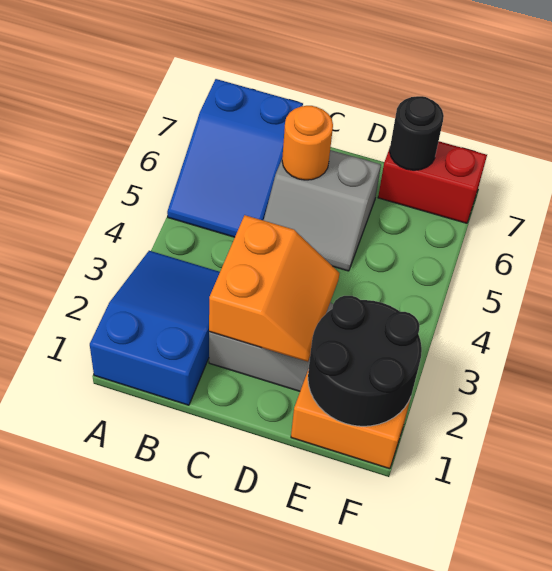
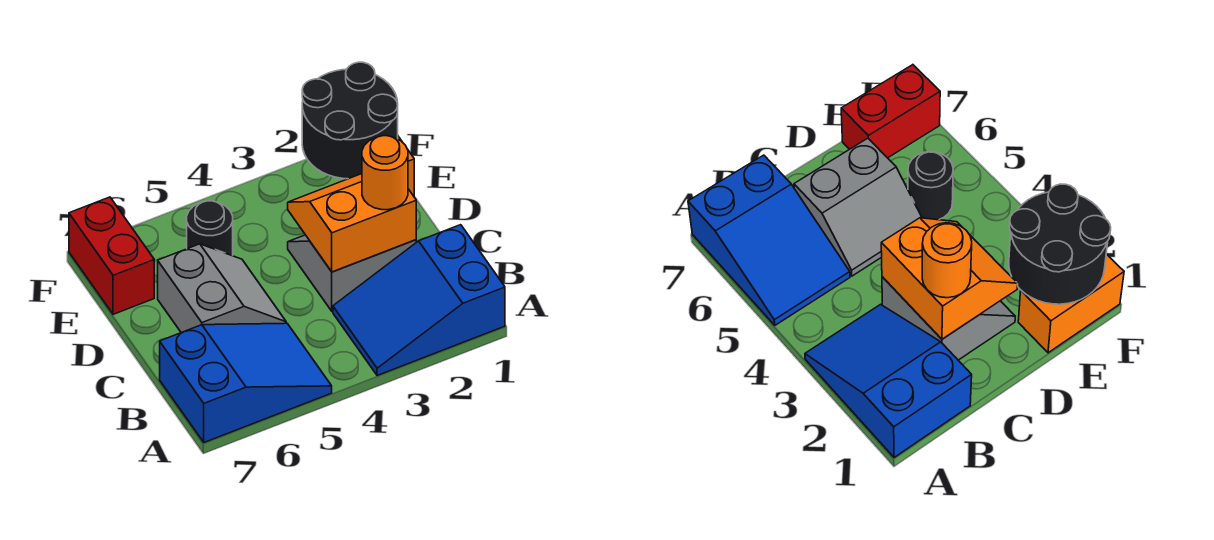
orange 1x1 round brick [282,106,333,180] -> orange 1x1 round brick moved to [362,136,408,210]
black 1x1 round brick [390,96,444,170] -> black 1x1 round brick moved to [187,201,233,256]

